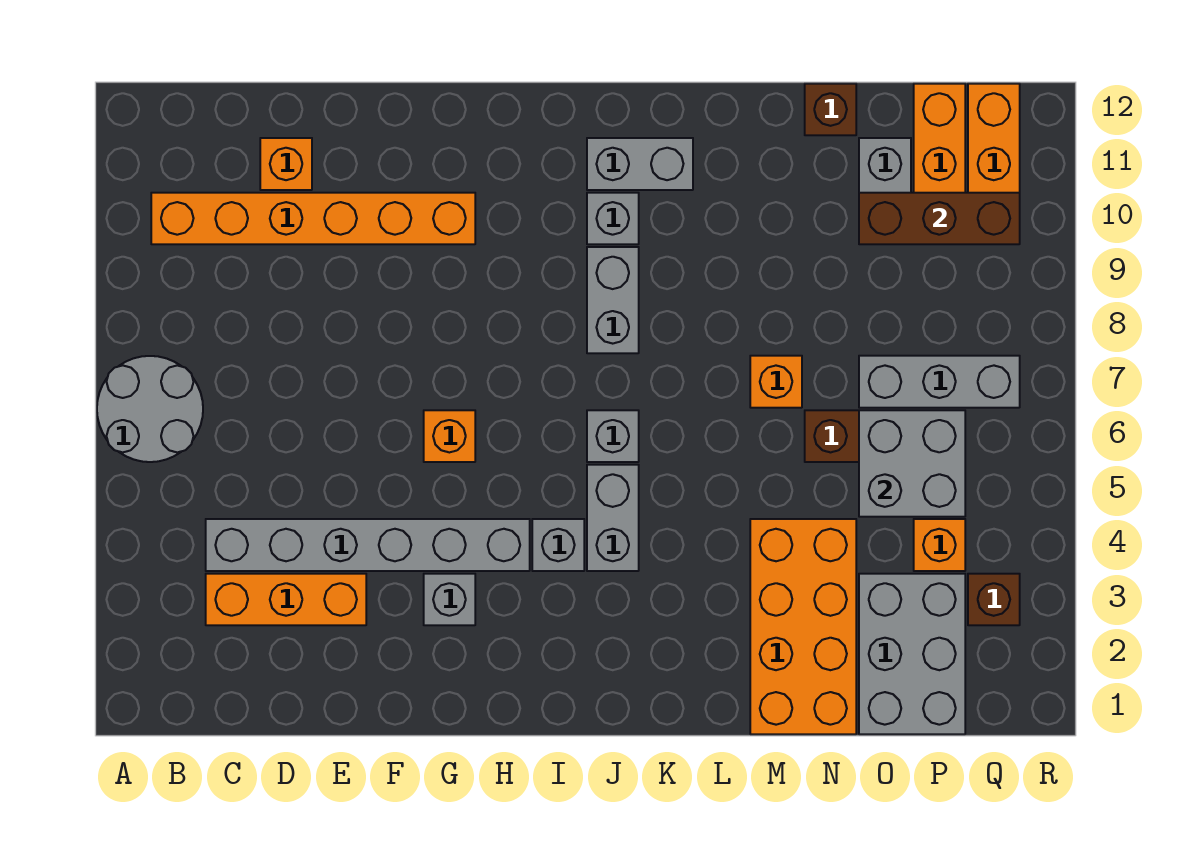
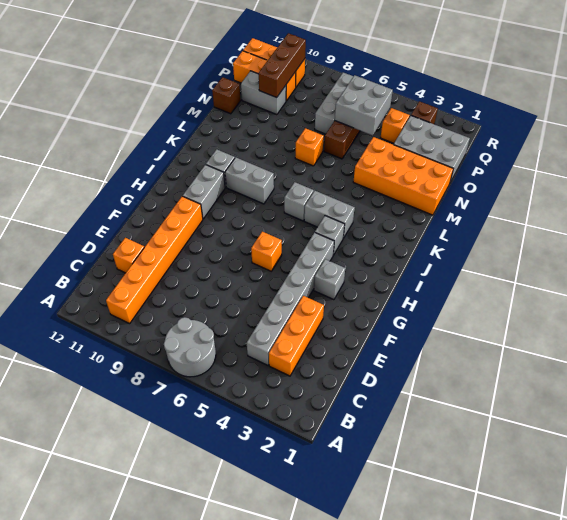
grey 1x2 brick [587,138,693,190] -> grey 1x2 brick moved to [183,165,225,219]

